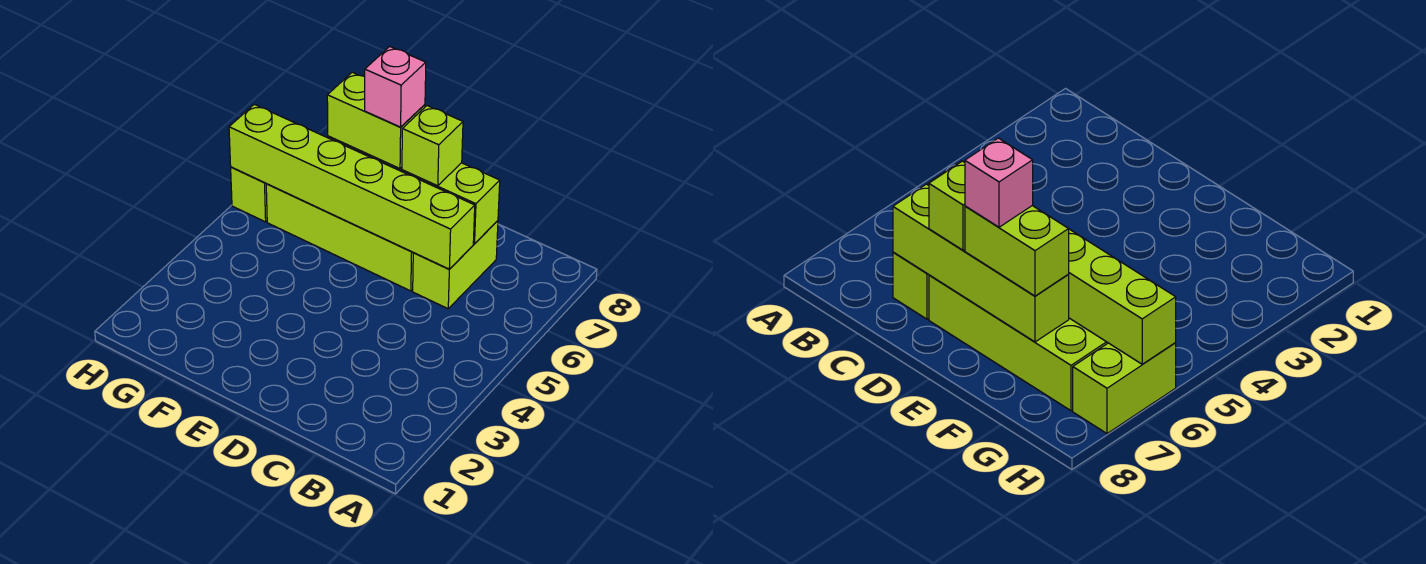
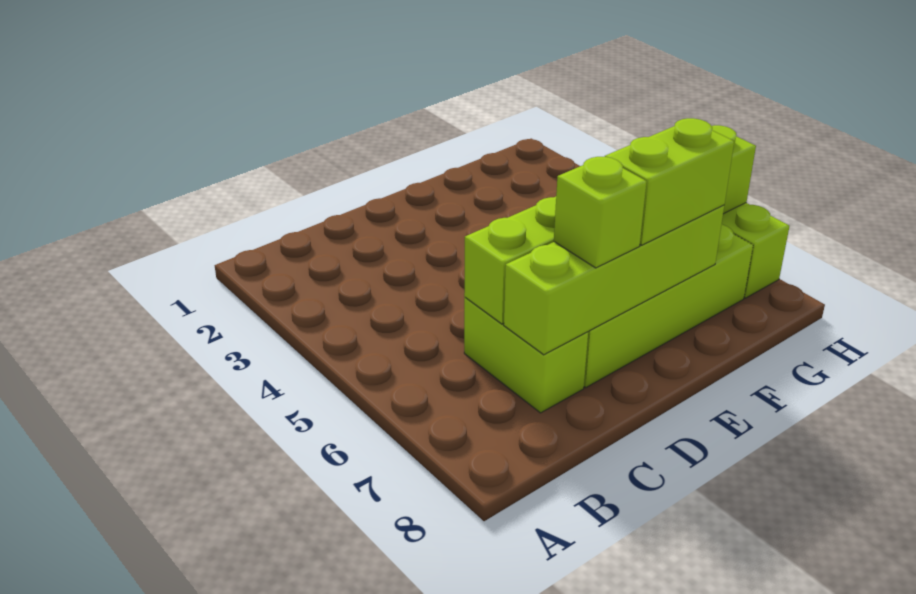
pink 1x1 brick [365,47,426,127] -> none

